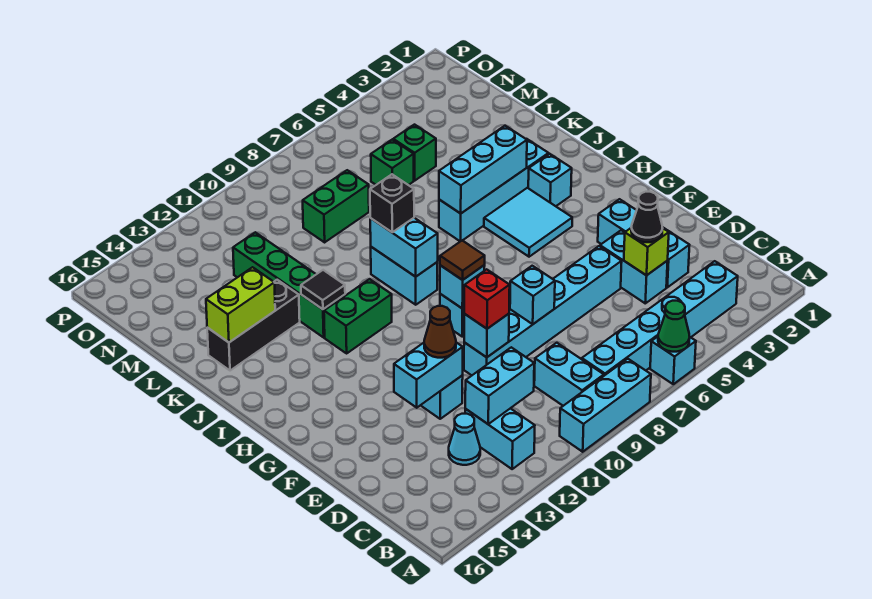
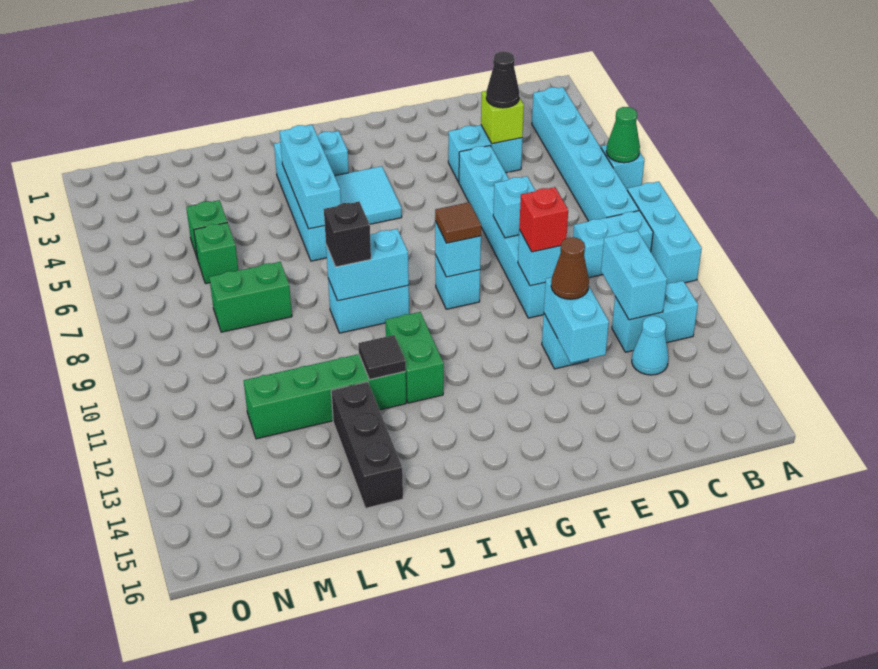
cyan 1x3 brick [598,199,690,287] -> none
lime 1x2 brick [206,267,275,342] -> none
green 1x2 brick [303,170,369,242] -> green 1x2 brick turned to [209,262,292,332]

